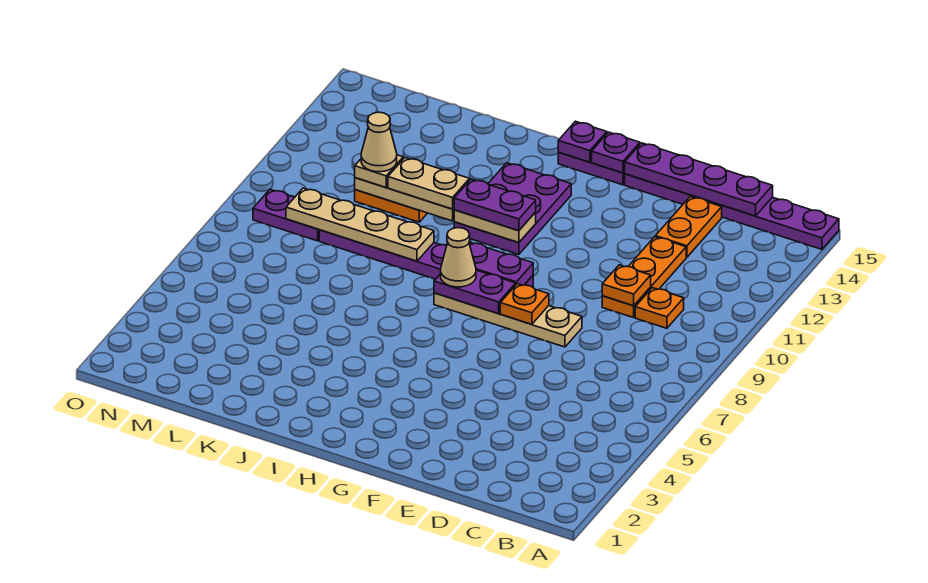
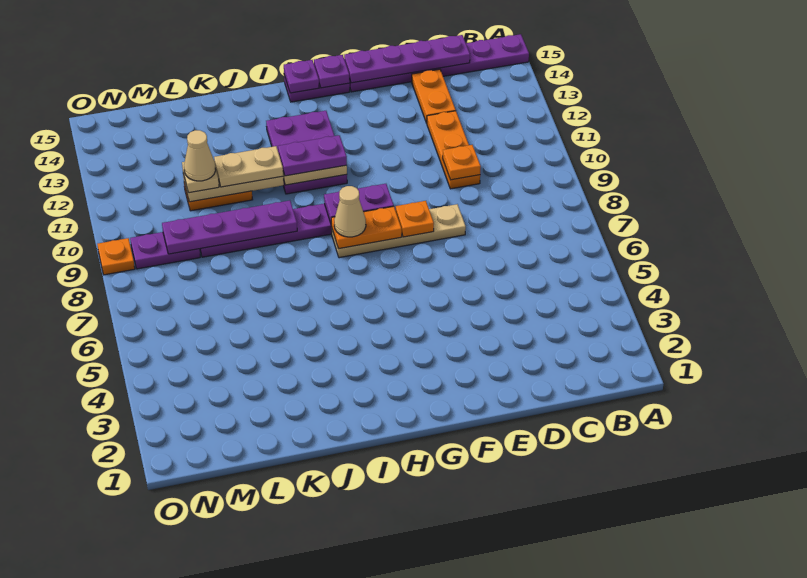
orange 1x1 plate [635,288,684,328] -> orange 1x1 plate moved to [97,238,135,275]
purple 1x2 plate [434,270,516,314] -> orange 1x2 plate [331,206,402,249]
tan 1x4 plate [286,188,434,261] -> purple 1x4 plate [162,200,297,254]

